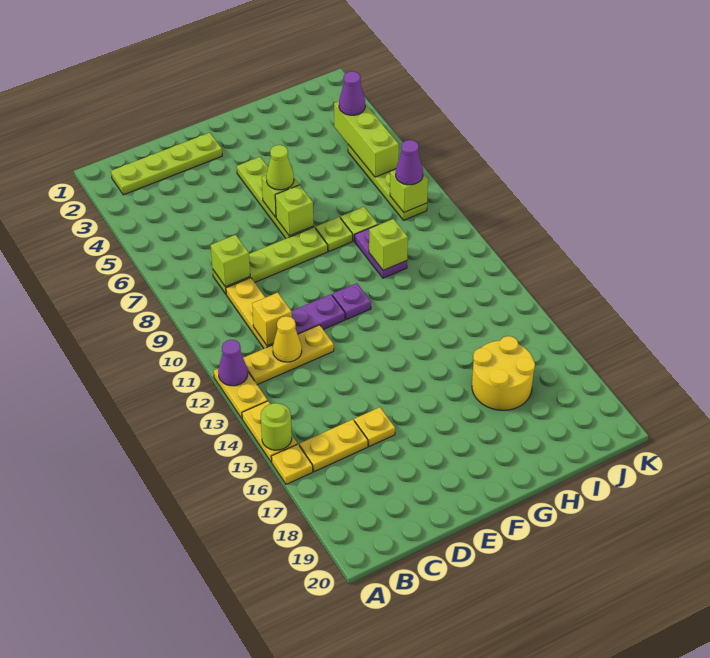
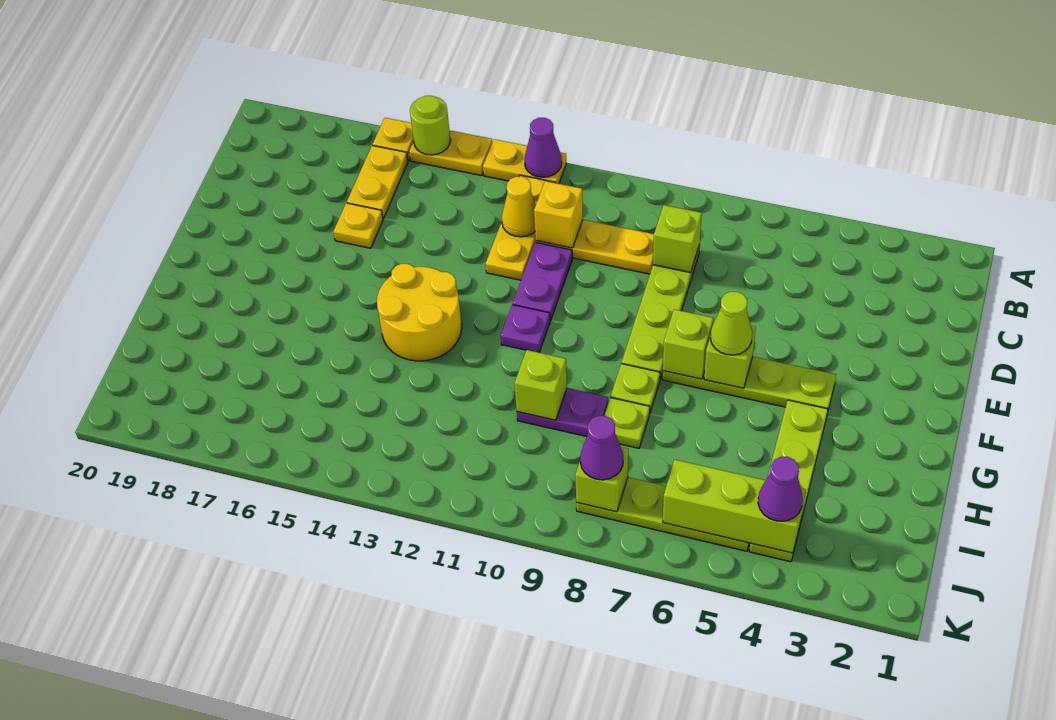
lime 1x4 plate [111,133,222,195] -> lime 1x4 plate moved to [749,400,828,562]
yellow 2x2 round brick [472,336,535,410] -> yellow 2x2 round brick moved to [377,264,462,361]

